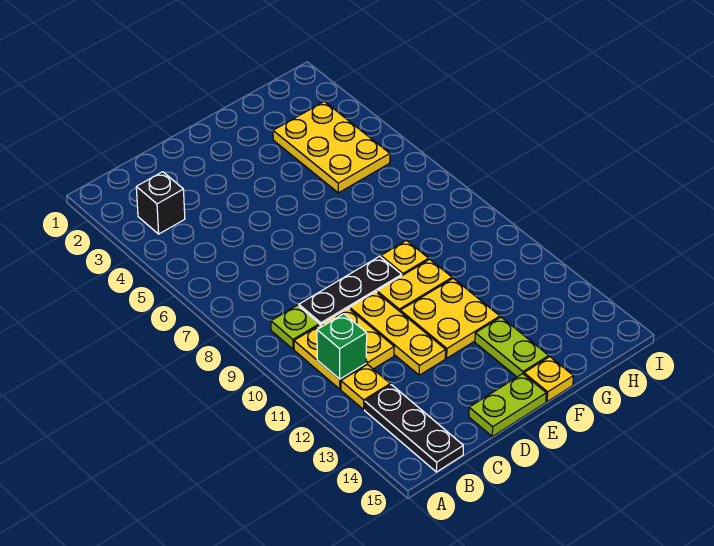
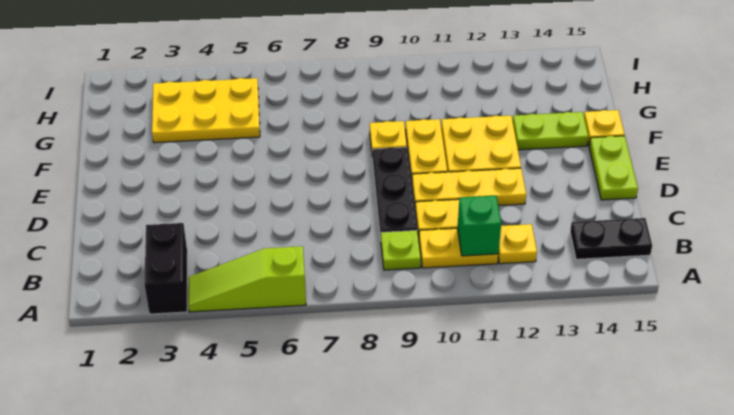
none -> lime 1x3 slope [188,246,306,312]
black 1x1 brick [136,172,185,234] -> black 1x2 brick [144,223,187,314]
black 1x3 plate [365,385,463,472] -> black 1x2 plate [570,218,652,259]

